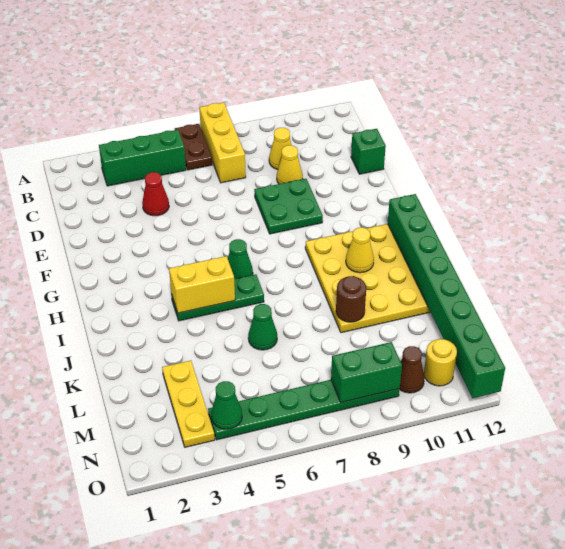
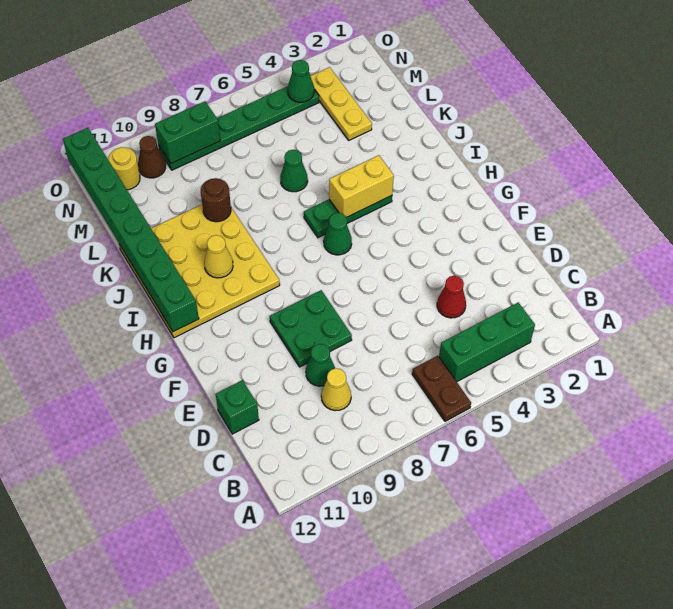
yellow 1x3 brick [199,102,246,183] -> none
yellow 1x1 cone [277,145,303,184] -> green 1x1 cone [306,344,335,386]

